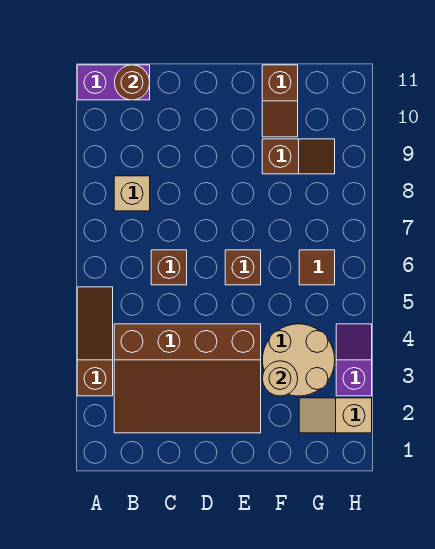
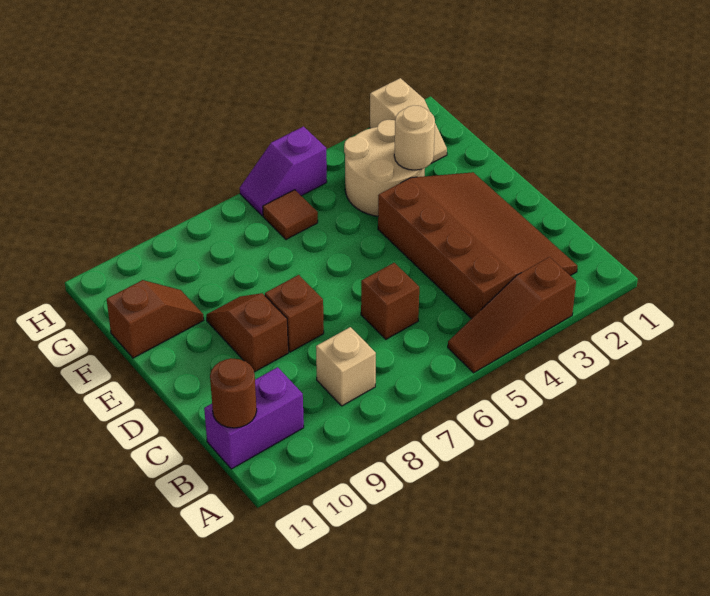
purple 1x2 brick [77,65,150,100] -> purple 1x2 brick turned to [204,367,304,469]
brown 1x1 brick [225,250,261,285] -> brown 1x1 brick moved to [265,275,324,352]
brown 1x2 slope [262,139,335,174] -> brown 1x2 slope moved to [206,293,288,372]
purple 1x2 slope [336,324,372,396] -> purple 1x2 slope moved to [240,127,327,216]

